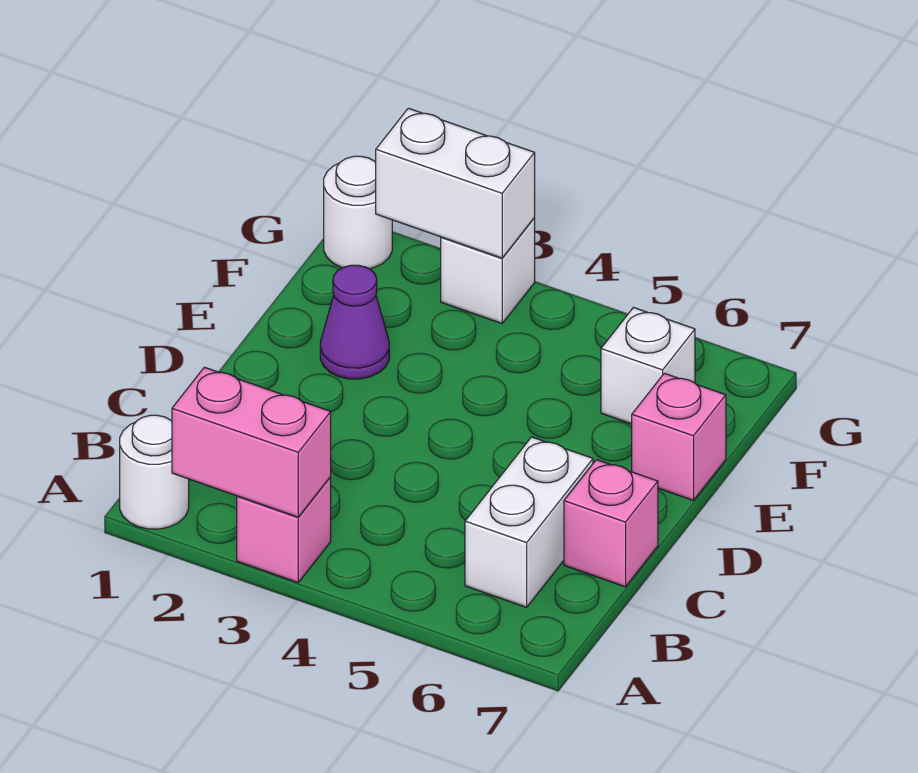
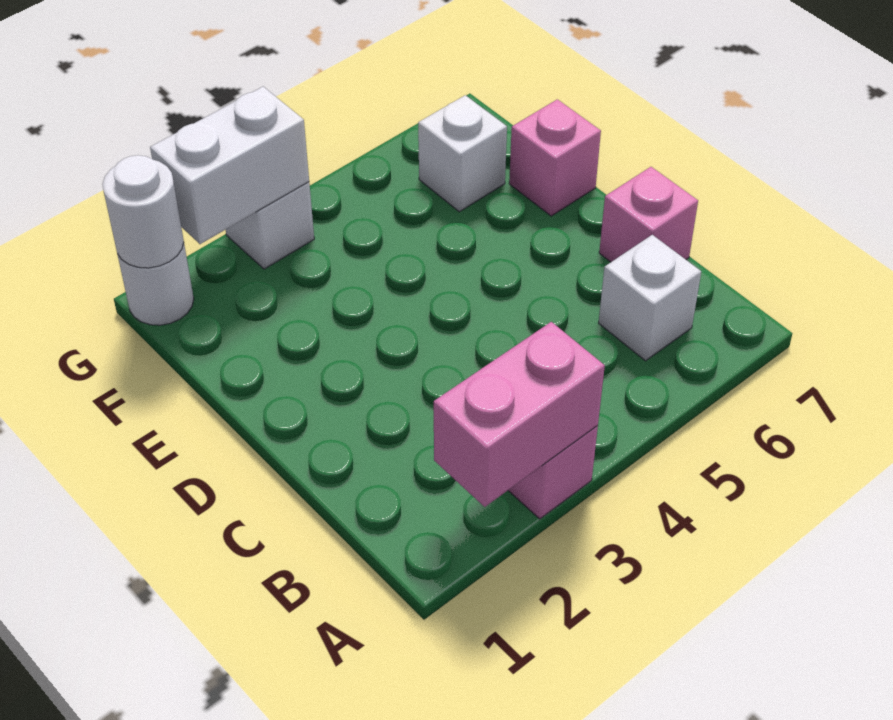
white 1x1 round brick [120,415,189,529] -> white 1x1 round brick moved to [102,155,184,268]
white 1x2 brick [465,437,593,607] -> white 1x1 brick [599,235,701,361]
purple 1x1 cone [320,265,389,379] -> none

